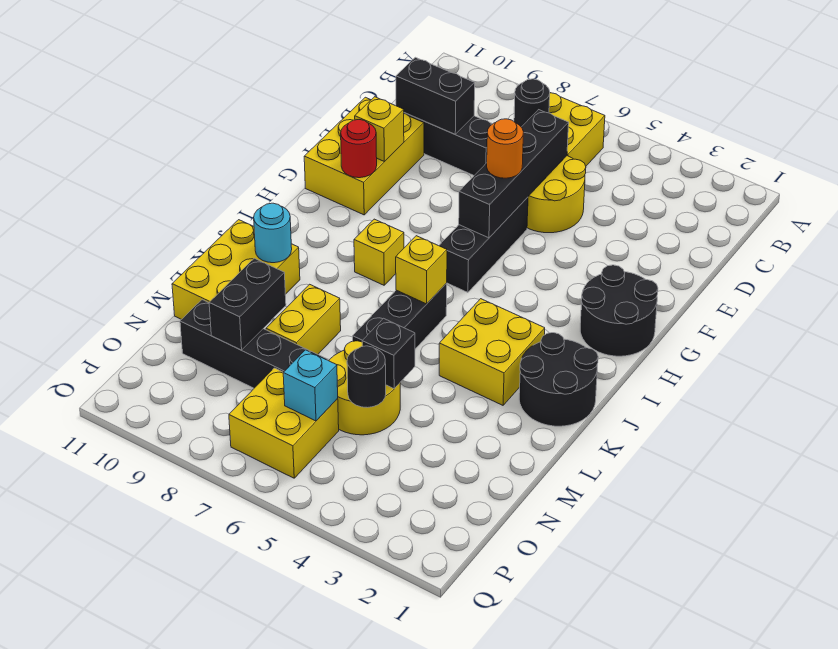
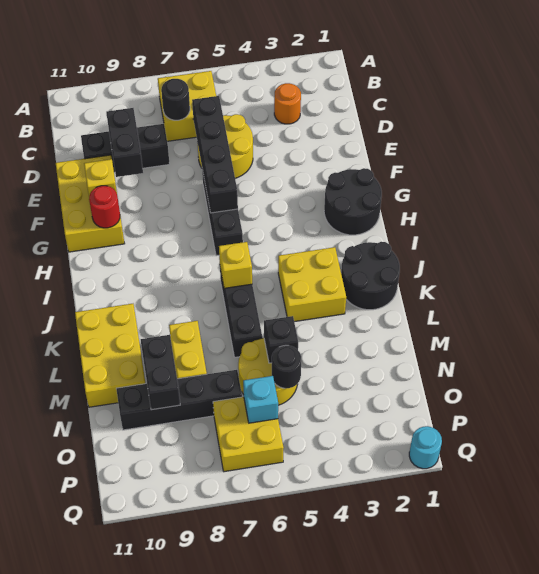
black 1x2 brick [396,57,475,134] -> black 1x2 brick turned to [106,108,143,177]
orange 1x1 round brick [487,119,524,178] -> orange 1x1 round brick moved to [274,83,301,124]
yellow 1x1 brick [354,219,404,285] -> none
cyan 1x1 round brick [254,203,292,263] -> cyan 1x1 round brick moved to [409,426,442,469]

